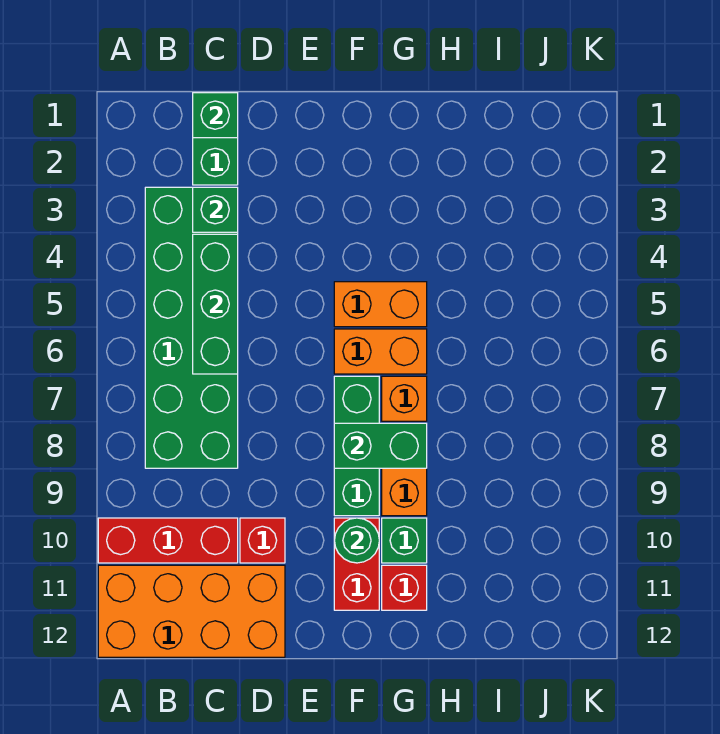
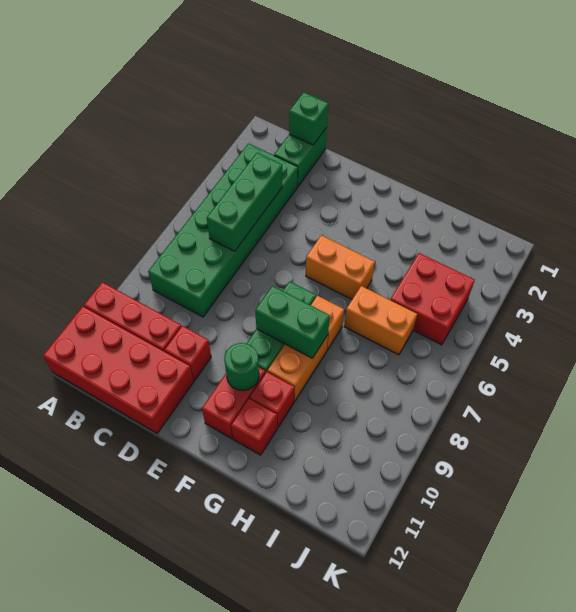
orange 2x4 brick [98,565,285,657] -> red 2x4 brick [43,306,194,433]
green 1x1 brick [193,187,238,232] -> none
orange 1x2 brick [334,329,427,374] -> orange 1x2 brick moved to [344,286,417,355]
green 1x1 brick [382,518,427,563] -> red 1x1 brick [250,372,295,427]
none -> red 2x2 brick [390,253,475,345]

